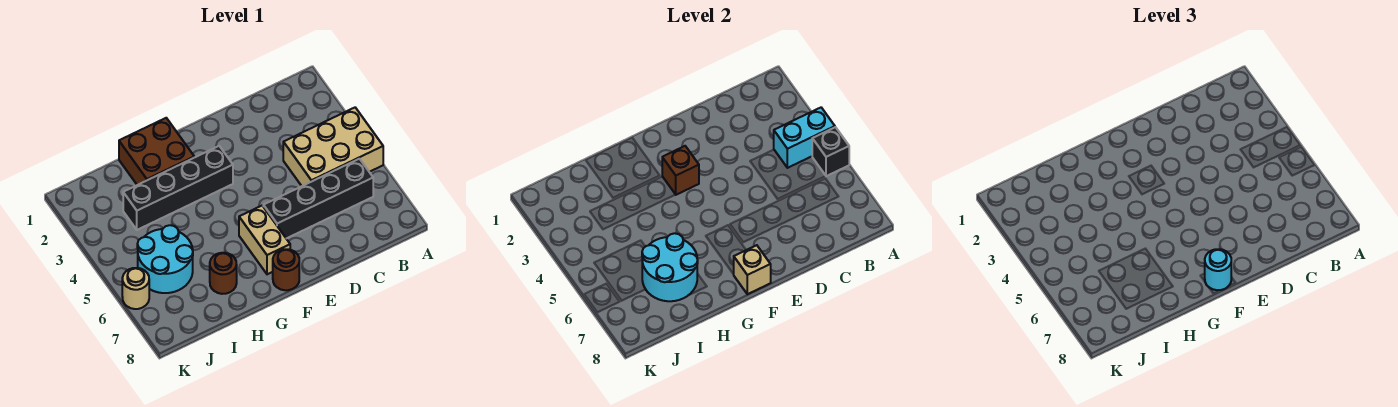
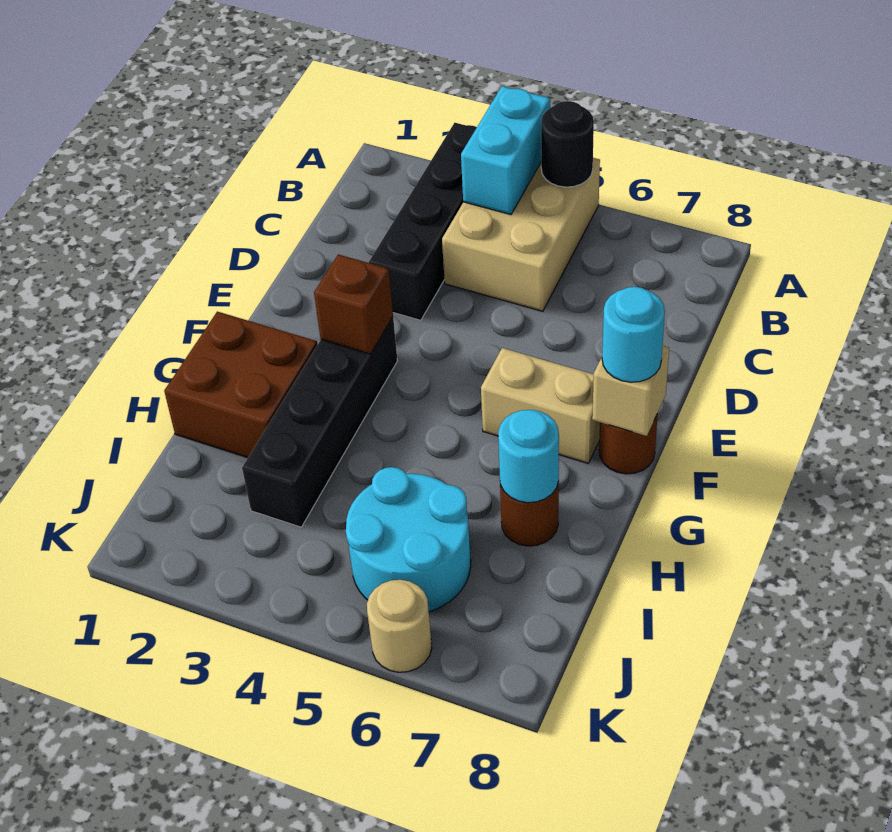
black 1x1 brick [812,127,849,176] -> black 1x1 round brick [541,101,594,187]
black 1x4 brick [263,159,373,238] -> black 1x4 brick moved to [369,123,477,320]
cyan 2x2 round brick [642,233,698,301] -> cyan 1x1 round brick [498,410,559,503]

